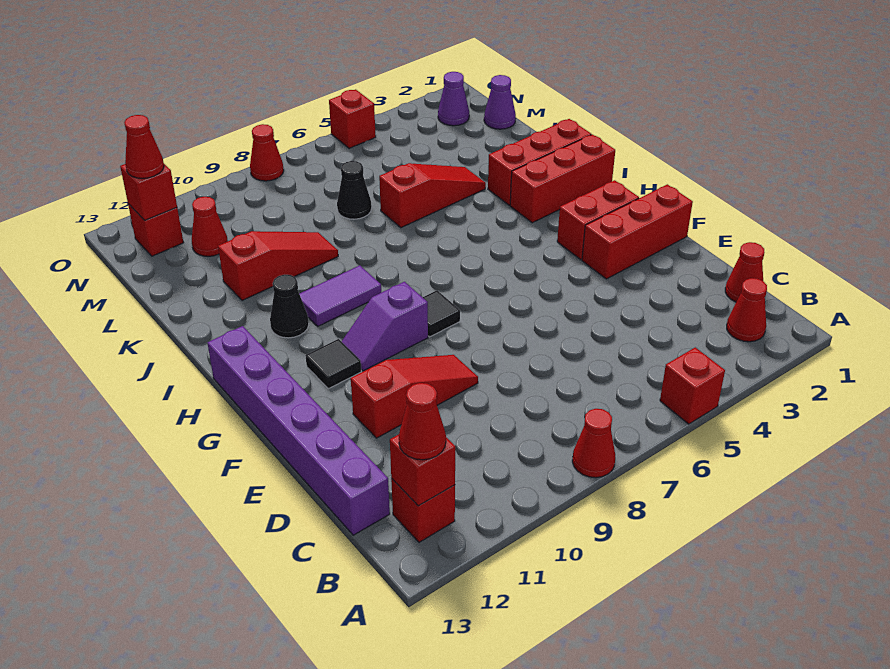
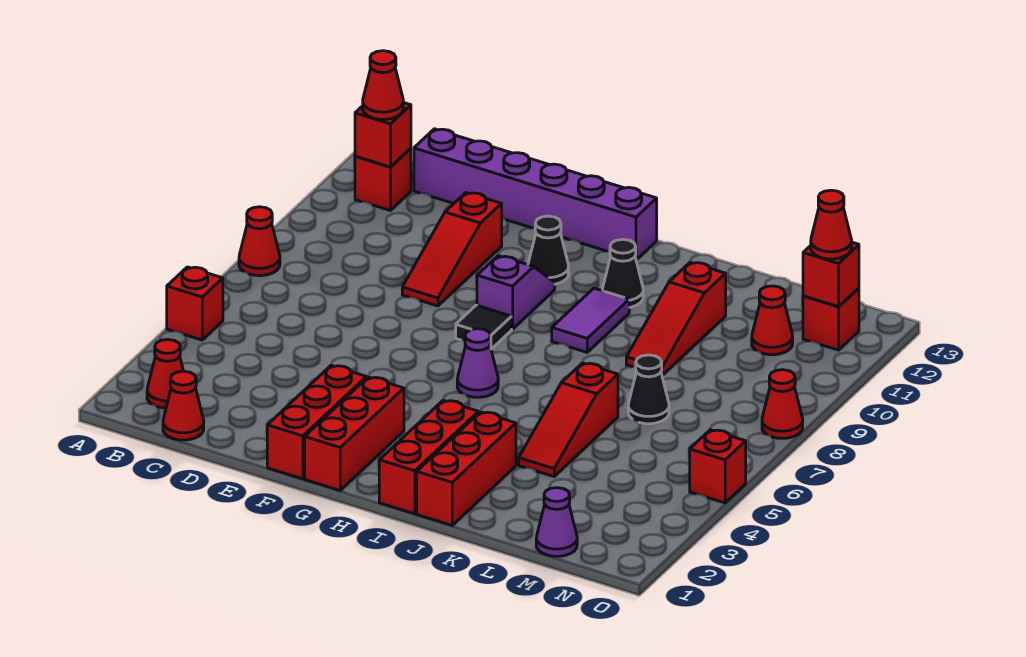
red 1x2 brick [557,180,639,259] -> red 1x3 brick [305,377,404,490]
black 1x1 tile [305,339,361,389] -> black 1x1 cone [528,216,569,284]
purple 1x1 cone [438,72,469,126] -> purple 1x1 cone moved to [457,329,498,397]

